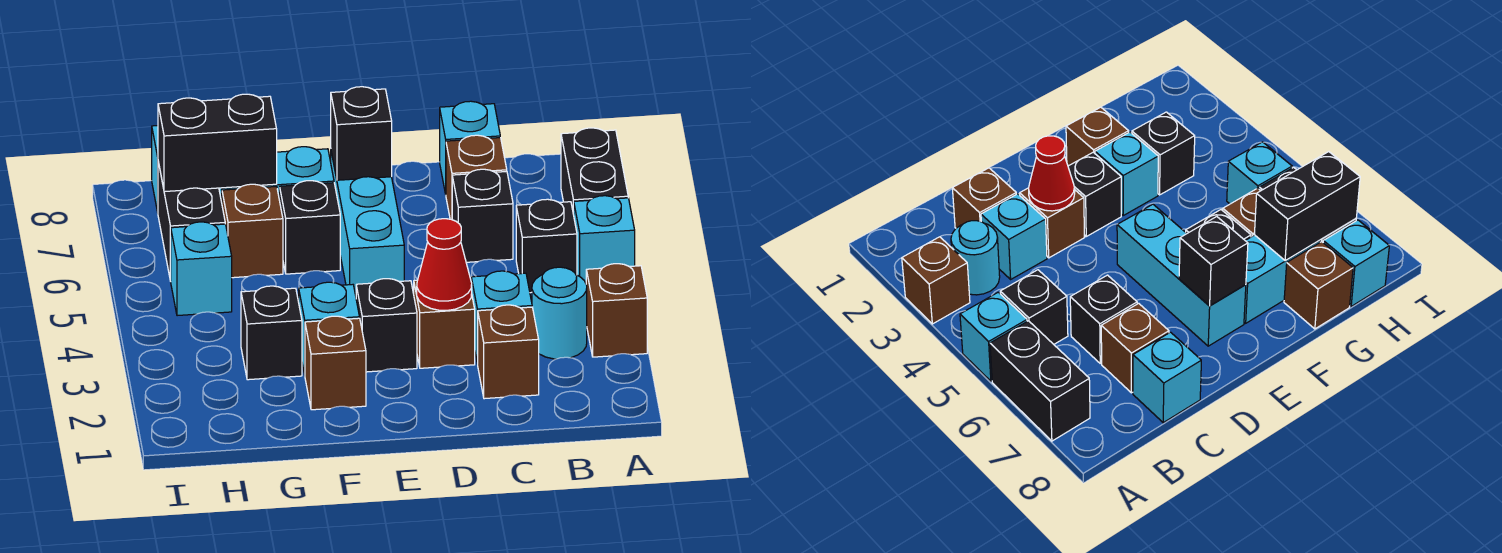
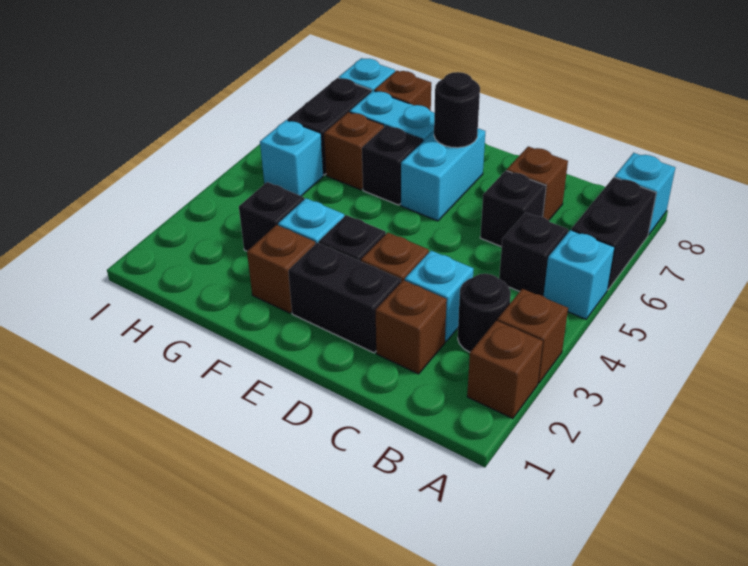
none -> brown 1x1 brick [467,321,543,418]
cyan 1x1 round brick [532,267,587,359] -> black 1x1 round brick [458,274,511,352]
cyan 1x1 brick [440,101,500,194] -> cyan 1x1 brick moved to [614,153,675,235]
red 1x1 cone [417,219,472,310] -> none
cyan 1x3 brick [331,152,404,295] -> cyan 1x2 brick [401,129,485,221]
black 1x1 brick [331,87,392,180] -> black 1x1 round brick [434,72,480,148]
black 1x2 brick [158,94,277,192] -> black 1x2 brick moved to [288,243,401,353]

